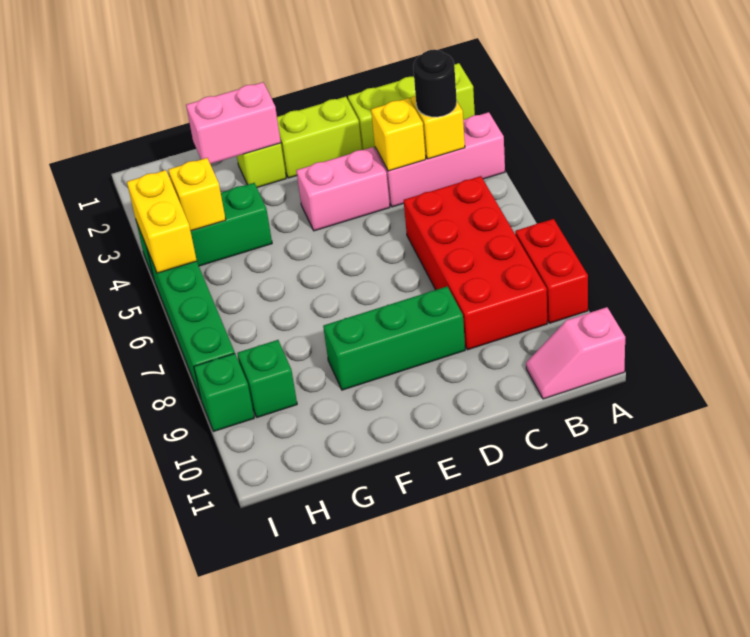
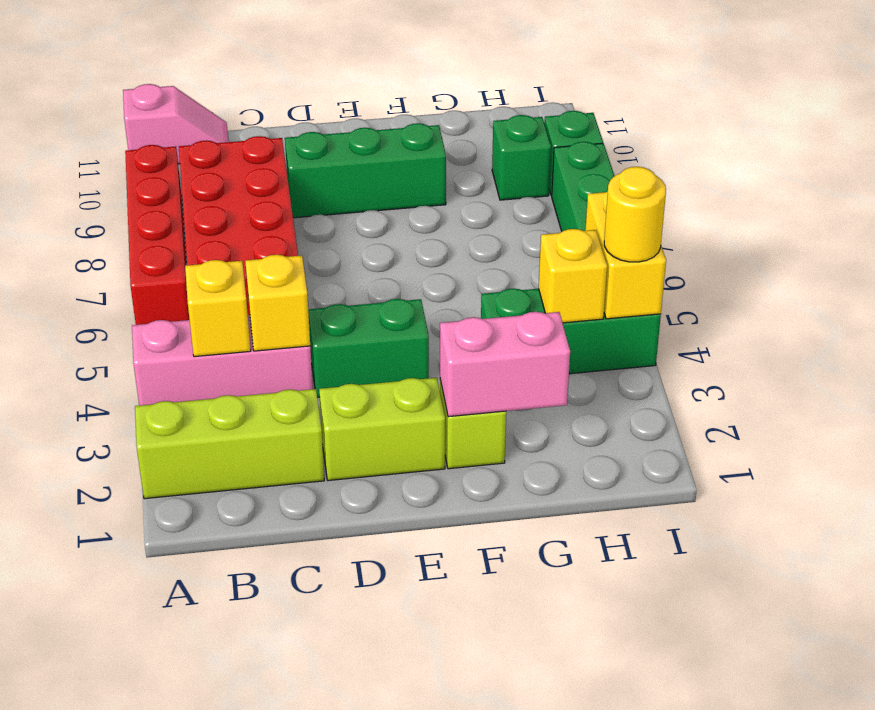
red 1x2 brick [515,219,588,323] -> red 1x4 brick [125,145,190,325]
black 1x1 round brick [413,50,457,117] -> none
pink 1x2 brick [296,147,390,231] -> green 1x2 brick [308,299,429,397]
none -> yellow 1x1 round brick [604,167,666,262]

